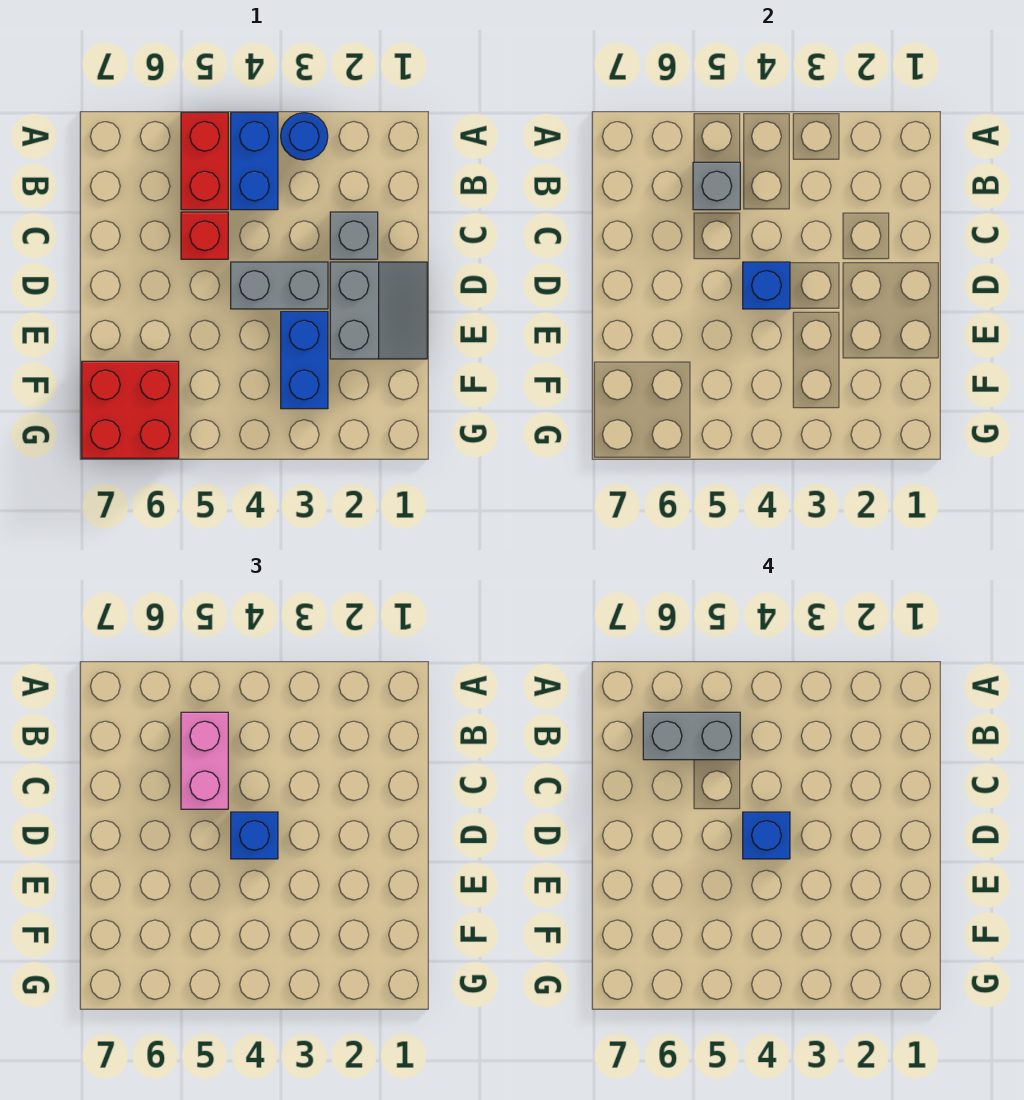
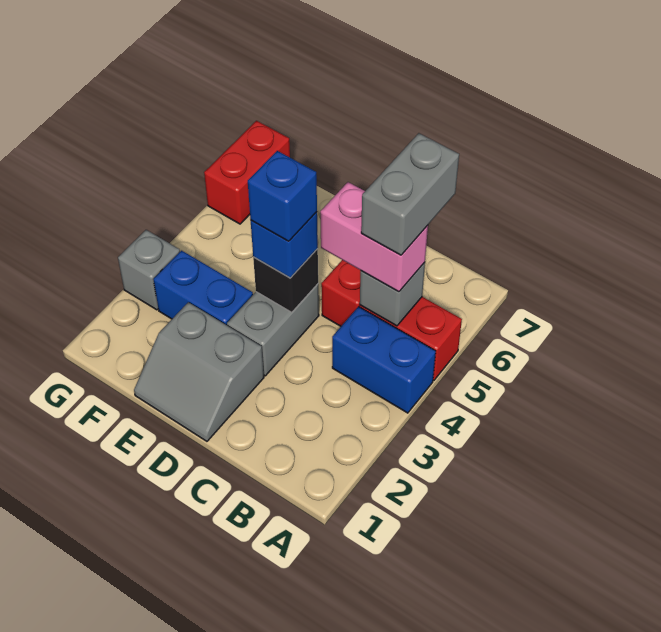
blue 1x1 round brick [281,113,328,160] -> none
grey 1x1 brick [330,212,378,259] -> grey 1x1 brick moved to [118,230,180,310]
blue 1x1 brick [743,262,790,309] -> black 1x1 brick [253,249,318,312]
red 2x2 brick [82,361,179,458] -> red 1x2 brick [204,121,290,224]

